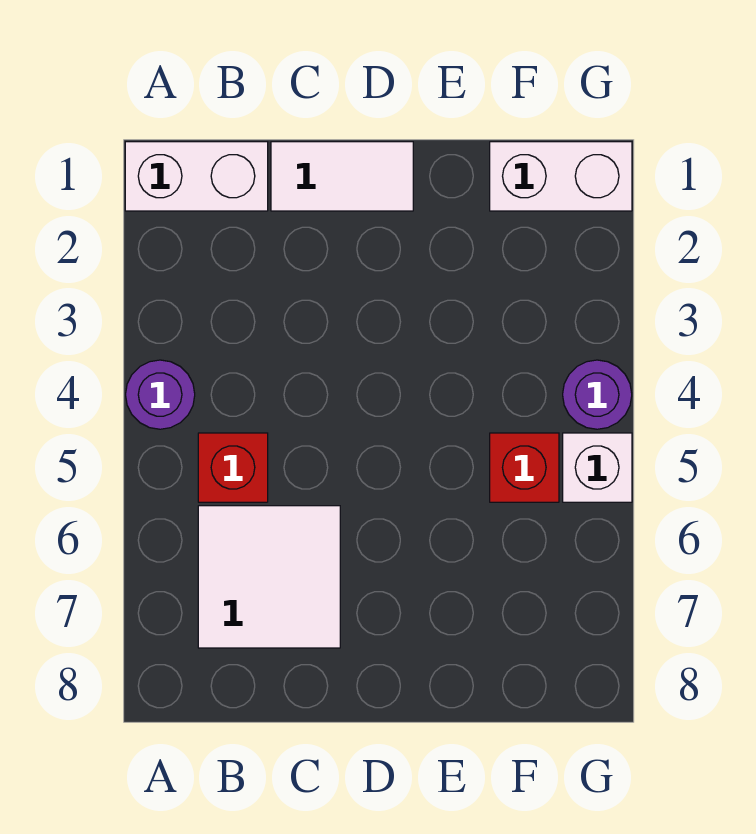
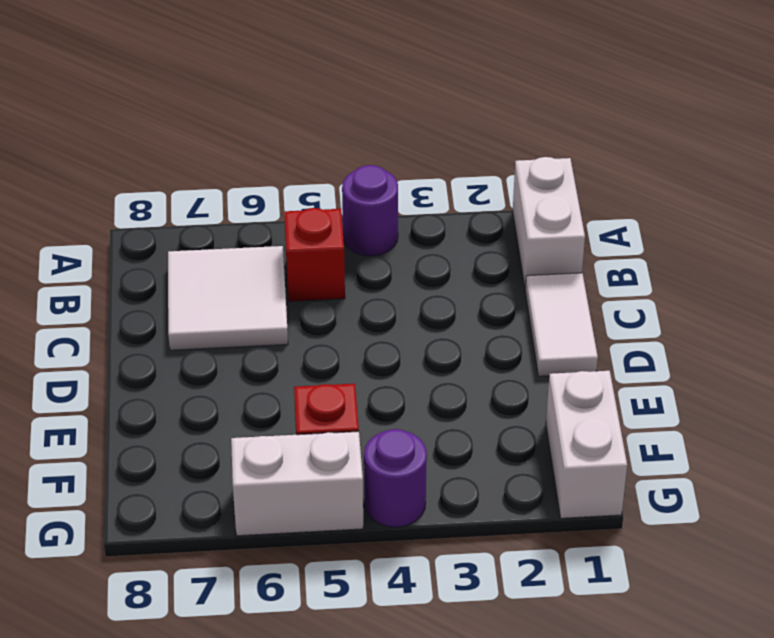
white 1x1 brick [563,433,632,502] -> white 1x2 brick [231,431,363,536]

